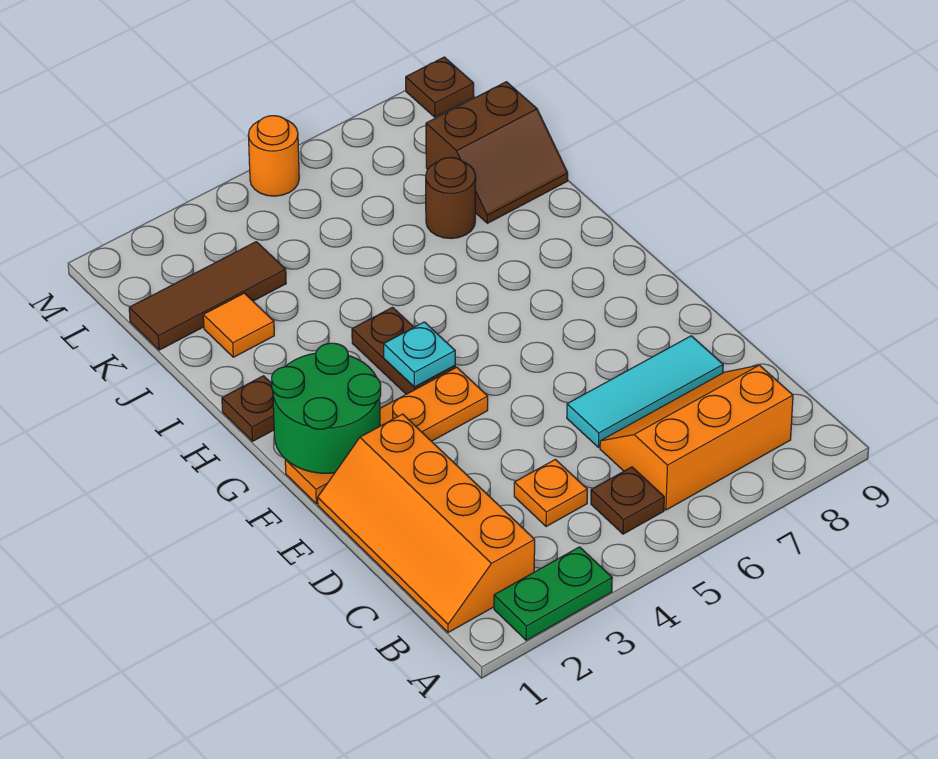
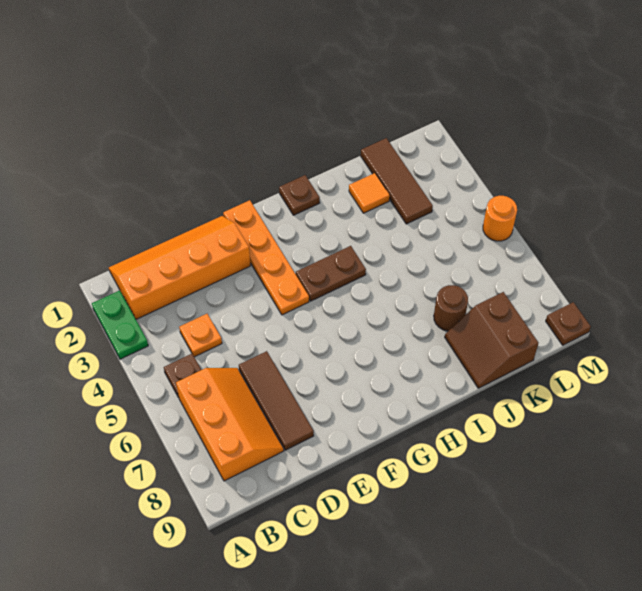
cyan 1x3 tile [567,336,723,448] -> brown 1x3 tile [239,351,314,450]
green 2x2 round brick [272,343,381,473] -> none
cyan 1x1 plate [384,322,455,387] -> none

